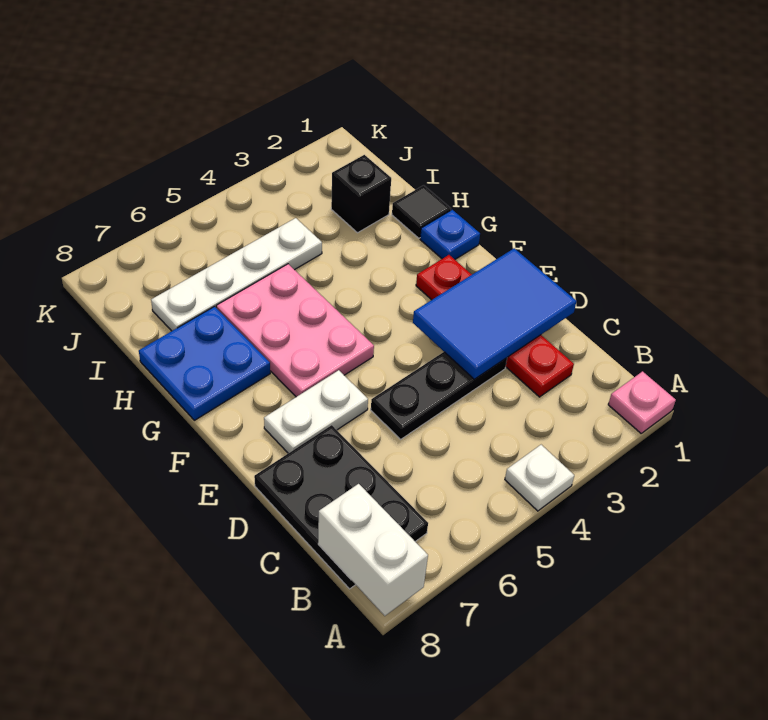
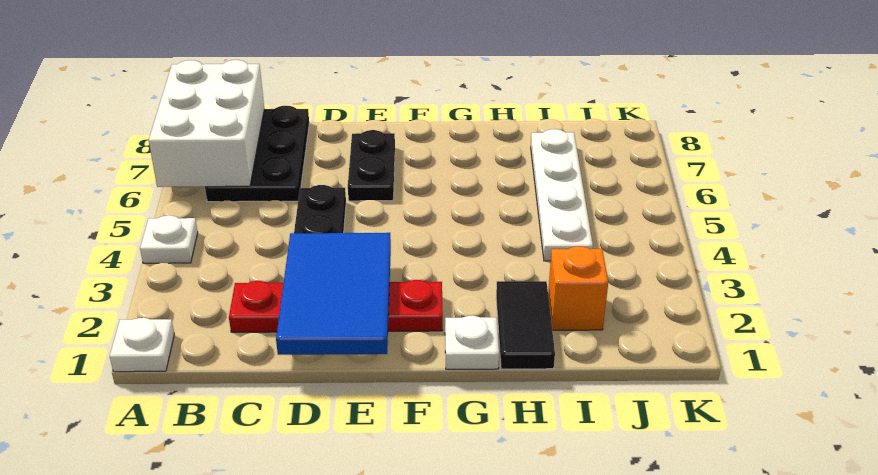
pink 1x1 plate [608,371,676,433] -> white 1x1 plate [110,318,174,372]
white 1x2 brick [318,484,428,616] -> white 2x3 brick [149,60,264,187]
black 2x3 plate [254,425,428,589] -> black 2x3 plate turned to [205,106,309,202]
white 1x2 plate [264,370,368,453] -> black 1x2 plate [348,130,395,201]
pink 2x3 plate [216,264,374,397] -> none
blue 1x1 plate [420,210,480,259] -> white 1x1 plate [445,316,499,369]
blue 2x2 plate [139,307,270,420] -> none
black 1x1 tile [392,185,451,238] -> black 1x2 tile [496,281,555,369]
black 1x1 brick [331,155,391,233] -> orange 1x1 brick [548,246,608,330]

